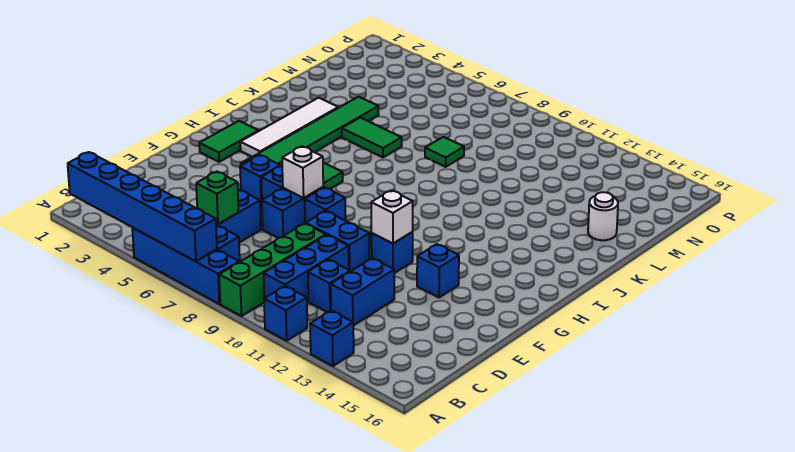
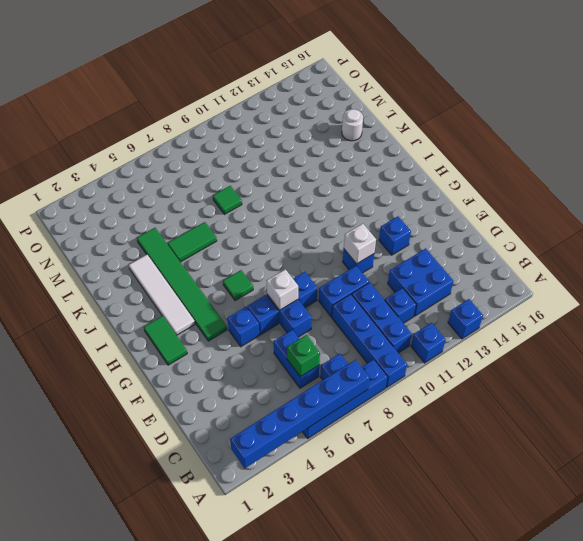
green 1x4 brick [219,223,326,316] -> blue 1x4 brick [332,294,407,387]
blue 1x2 brick [331,258,394,326] -> blue 2x2 brick [388,248,454,316]

